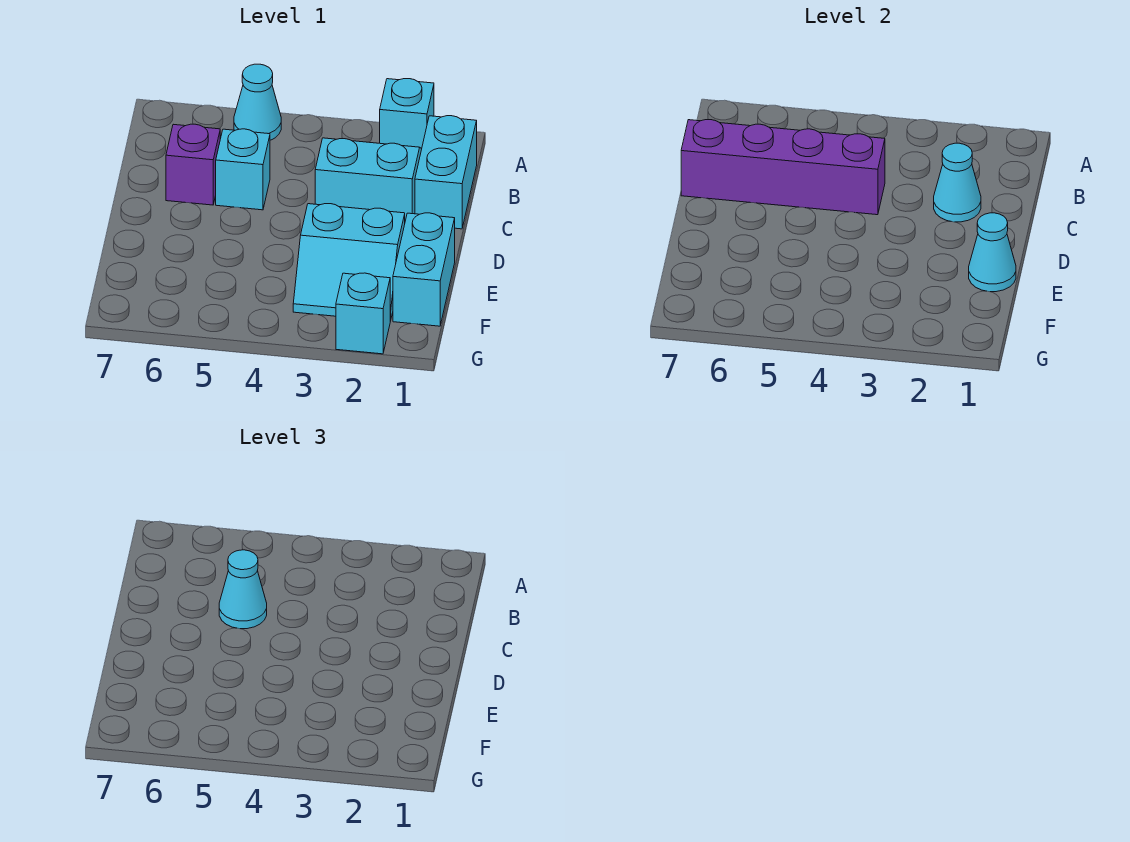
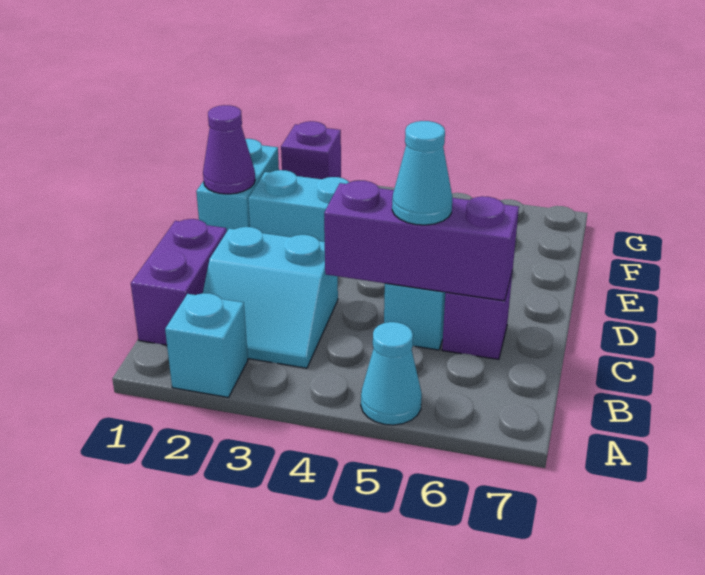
cyan 1x2 brick [415,116,477,229] -> purple 1x2 brick [131,219,227,345]
cyan 1x1 cone [934,143,981,222] -> none
purple 1x4 brick [681,120,885,215] -> purple 1x3 brick [324,181,519,301]
cyan 1x1 cone [969,213,1016,292] -> purple 1x1 cone [203,105,255,194]
cyan 1x1 brick [336,273,390,354] -> purple 1x1 brick [281,121,341,179]

